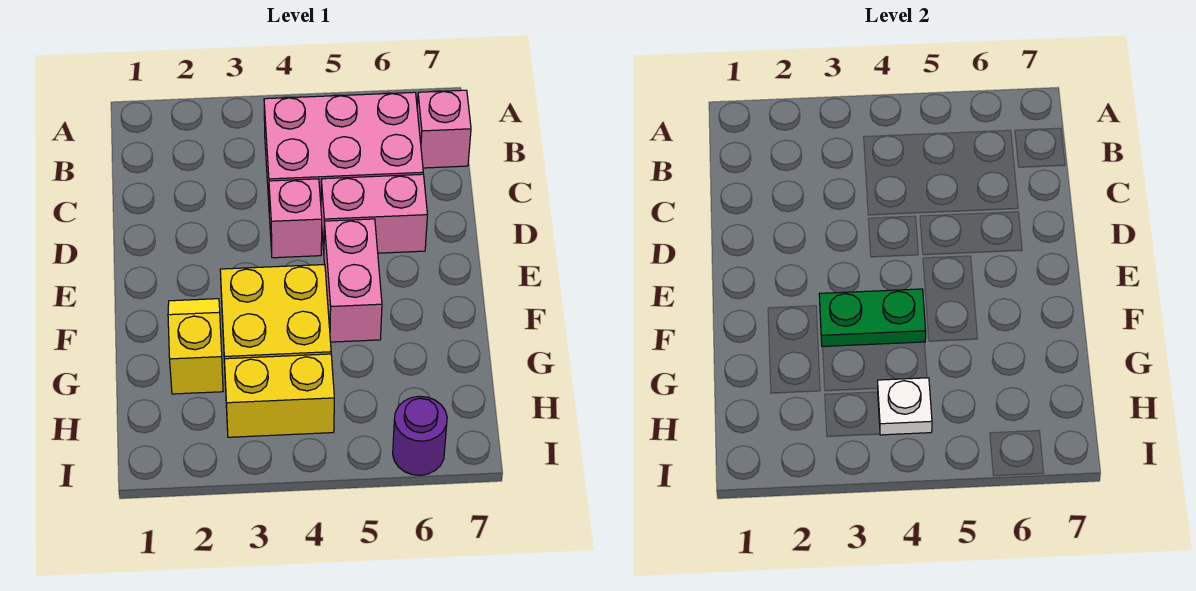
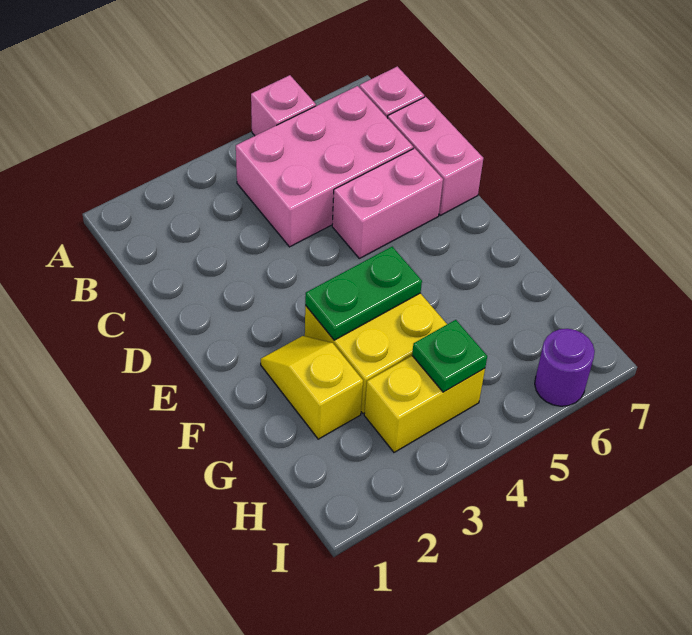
pink 1x1 brick [269,179,322,258] -> pink 1x1 brick moved to [251,75,316,136]
pink 1x2 brick [324,219,382,342] -> pink 1x2 brick moved to [388,97,483,215]
white 1x1 plate [878,378,932,435] -> green 1x1 plate [412,320,487,392]

